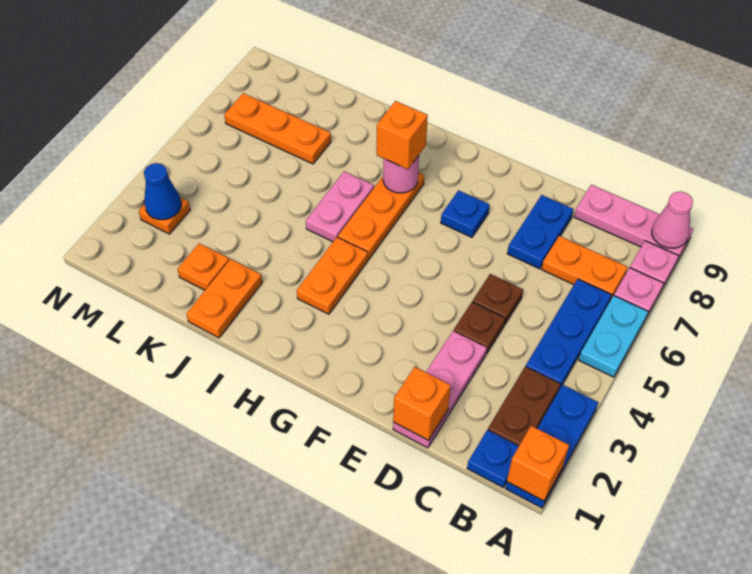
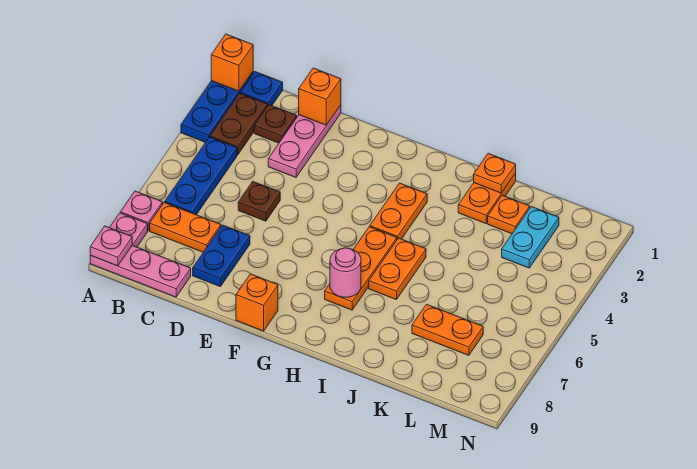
cyan 1x2 plate [579,295,648,377] -> cyan 1x2 plate moved to [502,207,559,268]
pink 1x1 cone [652,191,693,248] -> pink 1x1 plate [90,226,132,266]
brown 1x1 plate [454,302,505,354] -> brown 1x1 plate moved to [254,105,297,143]
blue 1x1 plate [441,190,490,237] -> none
orange 1x1 brick [377,101,428,169] -> orange 1x1 brick moved to [236,274,278,331]
pink 1x2 plate [306,171,374,242] -> orange 1x2 plate [369,238,426,300]
orange 1x3 plate [224,93,331,164] -> orange 1x2 plate [412,304,483,355]
orange 1x1 plate [139,197,190,234] -> orange 1x1 plate moved to [474,153,516,193]
blue 1x1 cone [144,163,181,220] -> none

